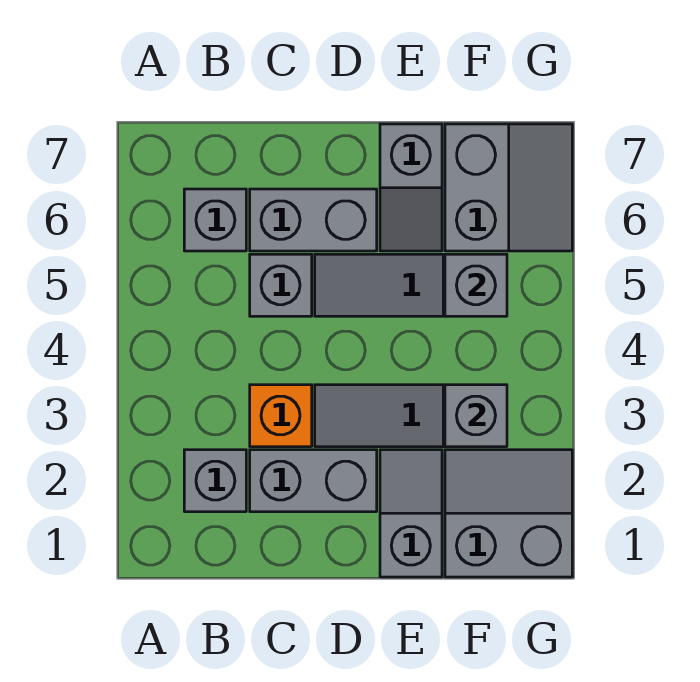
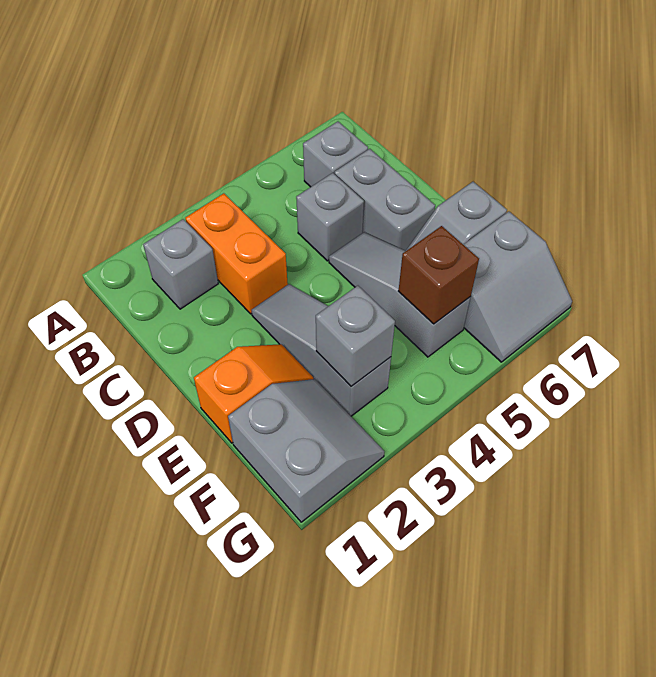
grey 1x2 brick [250,450,377,512] -> none
orange 1x1 brick [250,385,312,447] -> orange 1x2 brick [185,193,288,314]
grey 1x2 slope [380,450,442,577] -> orange 1x2 slope [194,344,313,443]
grey 1x1 brick [445,254,507,316] -> brown 1x1 brick [398,226,479,324]

